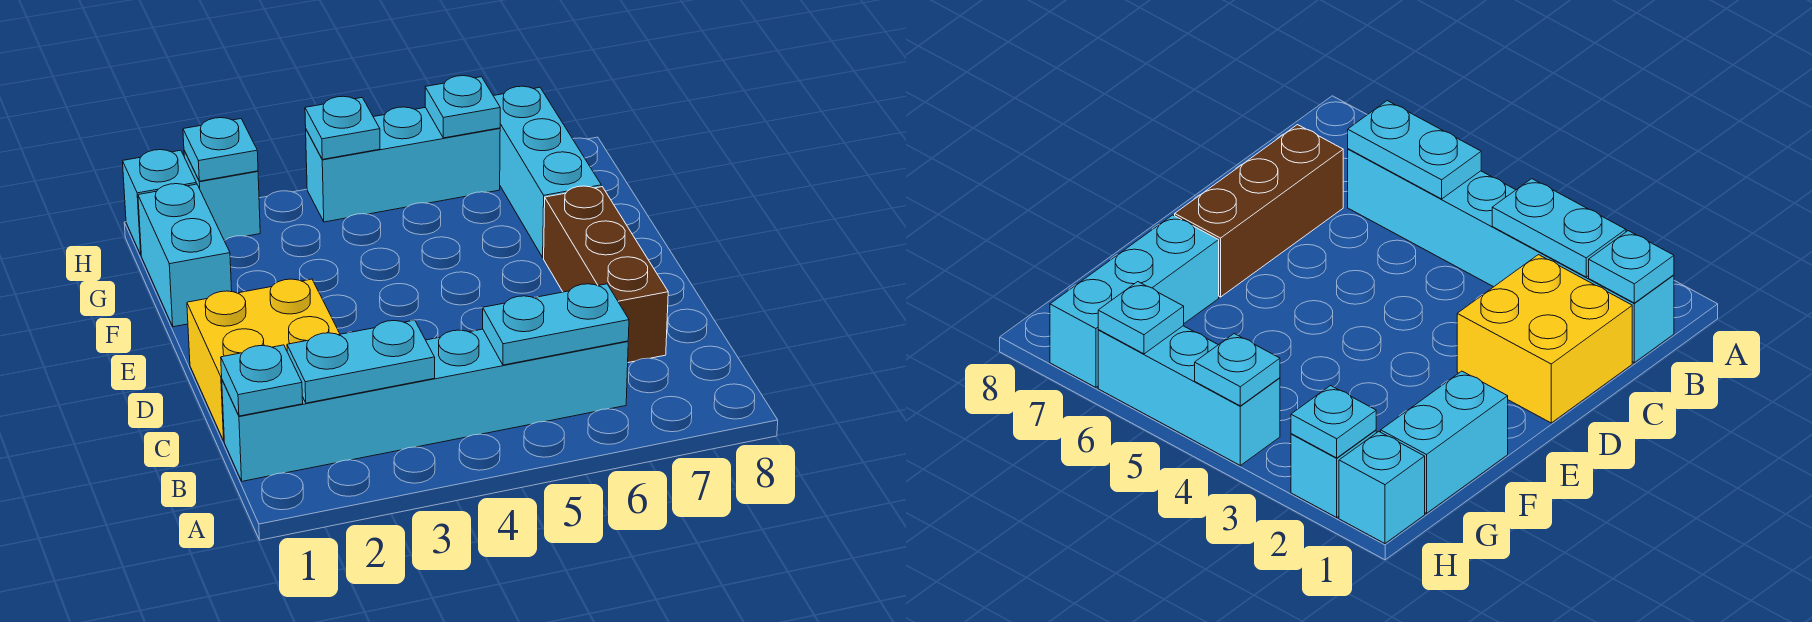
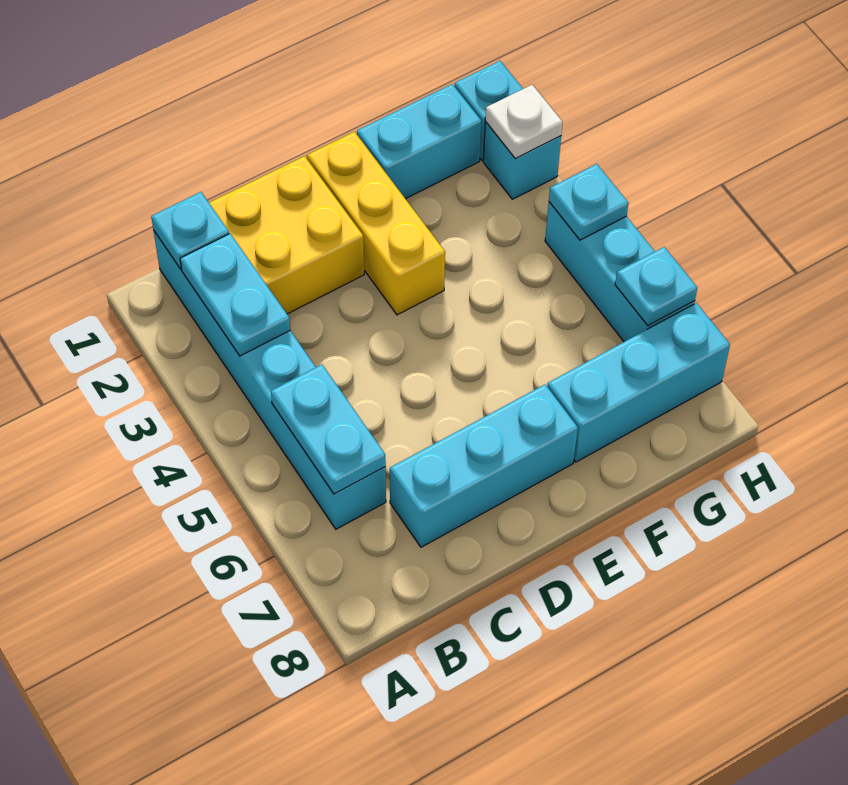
brown 1x3 brick [544,186,668,363] -> cyan 1x3 brick [390,385,578,547]
none -> yellow 1x3 brick [307,132,445,315]
cyan 1x1 plate [183,118,258,181] -> white 1x1 plate [485,85,563,159]

